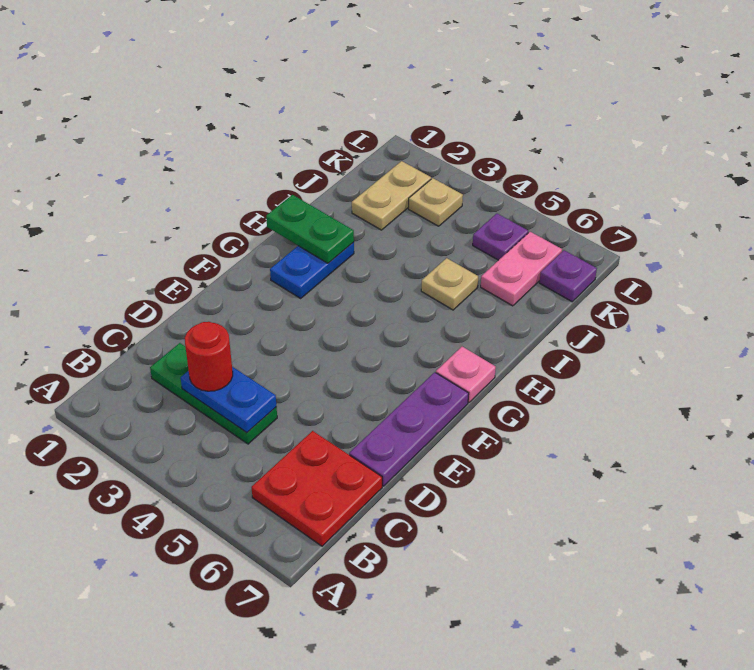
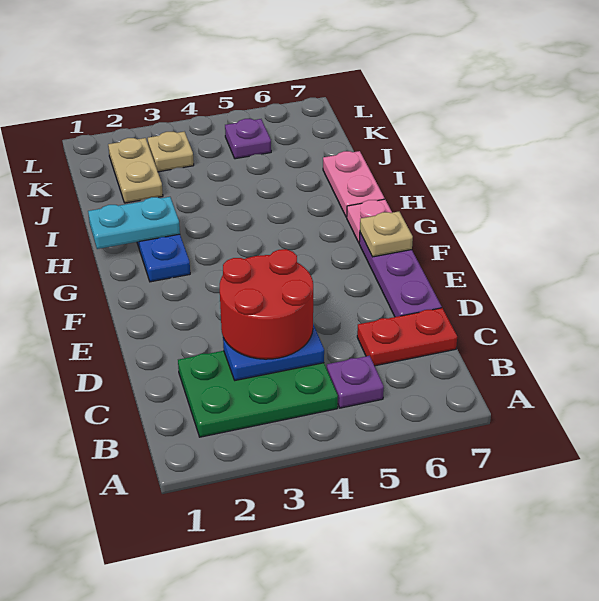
red 2x2 plate [251,431,382,546] -> red 1x2 plate [357,308,457,366]
green 1x3 plate [150,343,277,444] -> green 2x3 plate [178,351,338,437]
red 1x1 round brick [185,322,233,391] -> red 2x2 round brick [220,249,313,359]
green 1x2 plate [266,195,354,263] -> cyan 1x2 plate [88,197,180,249]
tan 1x1 plate [421,258,478,310] -> tan 1x1 plate moved to [360,212,413,257]
pink 1x2 plate [481,232,562,306] -> pink 1x2 plate moved to [323,151,385,217]
purple 1x1 plate [540,250,597,302] -> purple 1x1 plate moved to [327,356,384,408]

